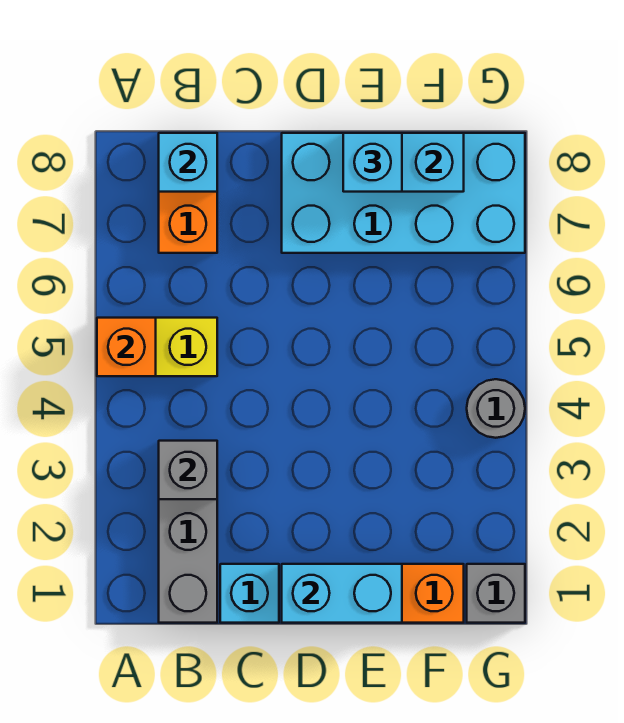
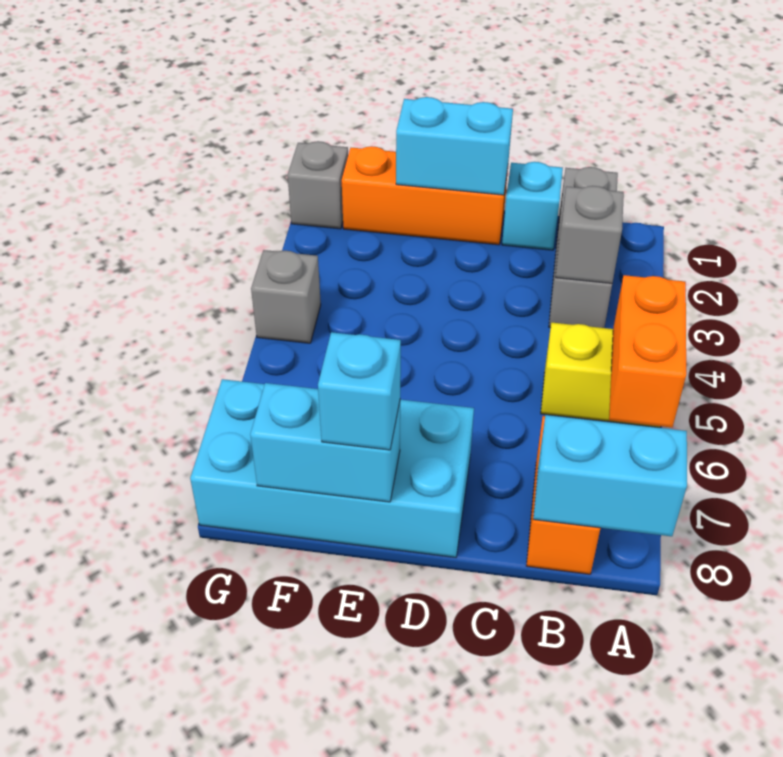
orange 1x1 brick [97,318,156,376] -> orange 1x2 brick [609,275,686,427]
cyan 1x1 brick [159,133,217,192] -> cyan 1x2 brick [533,415,687,536]
grey 1x1 round brick [467,379,525,438] -> grey 1x1 brick [251,250,321,343]

